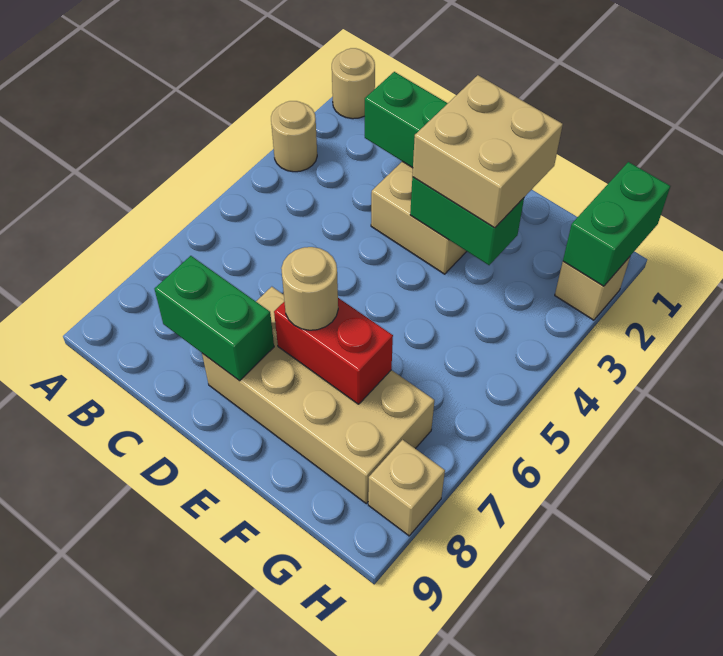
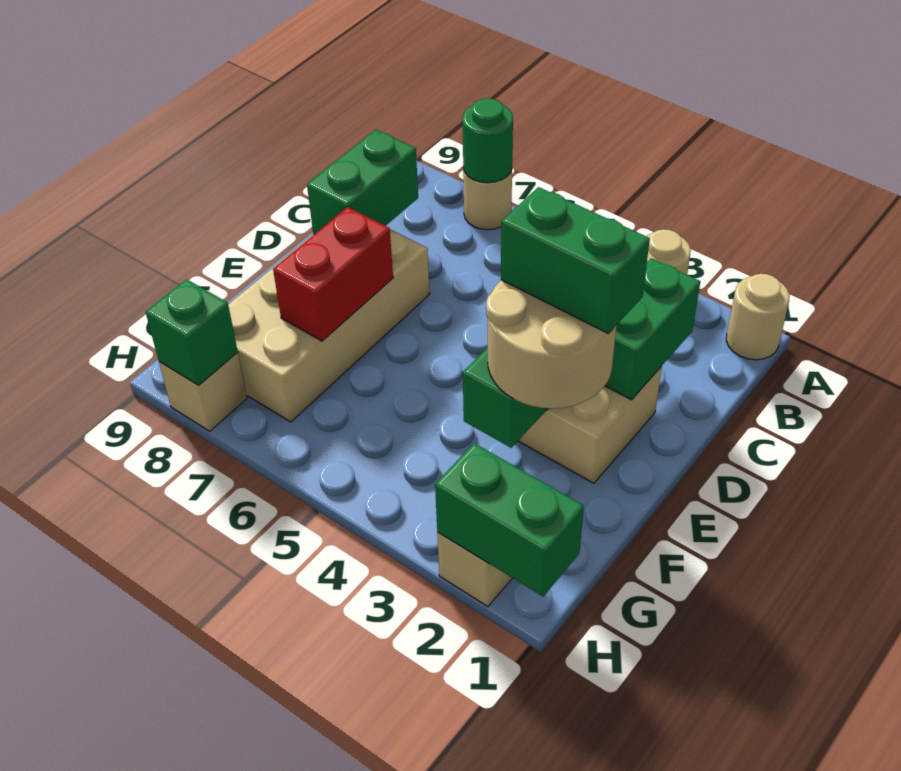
none -> green 1x1 round brick [463,98,513,183]
tan 2x2 brick [412,75,563,228] -> tan 2x2 round brick [486,280,616,408]
none -> green 1x2 brick [501,187,650,334]
tan 1x1 round brick [281,247,338,330] -> tan 1x1 round brick moved to [463,169,512,230]
none -> green 1x1 brick [146,279,238,385]

